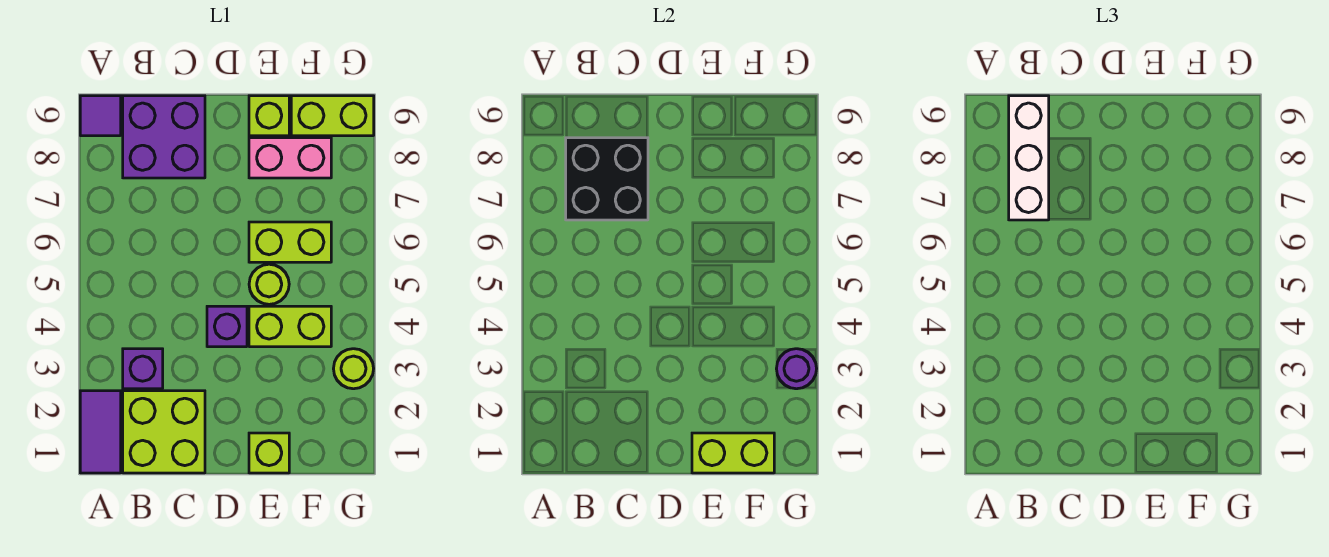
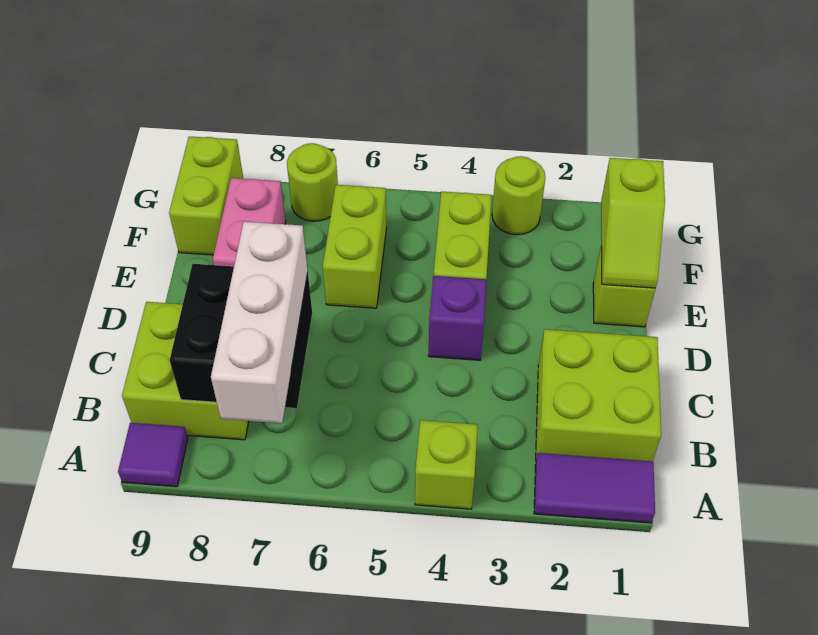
purple 1x1 brick [123,349,163,389] -> none
white 1x3 brick [1009,96,1049,220] -> white 1x3 brick turned to [211,222,308,423]
purple 2x2 brick [123,96,205,178] -> lime 2x2 brick [122,302,249,440]
lime 1x2 brick [692,433,774,473] -> lime 1x2 slope [601,158,665,288]
lime 1x1 round brick [249,264,289,304] -> lime 1x1 round brick moved to [287,143,338,221]
lime 1x1 brick [249,96,289,136] -> lime 1x1 brick moved to [415,420,478,509]
purple 1x1 round brick [776,349,817,389] -> none

